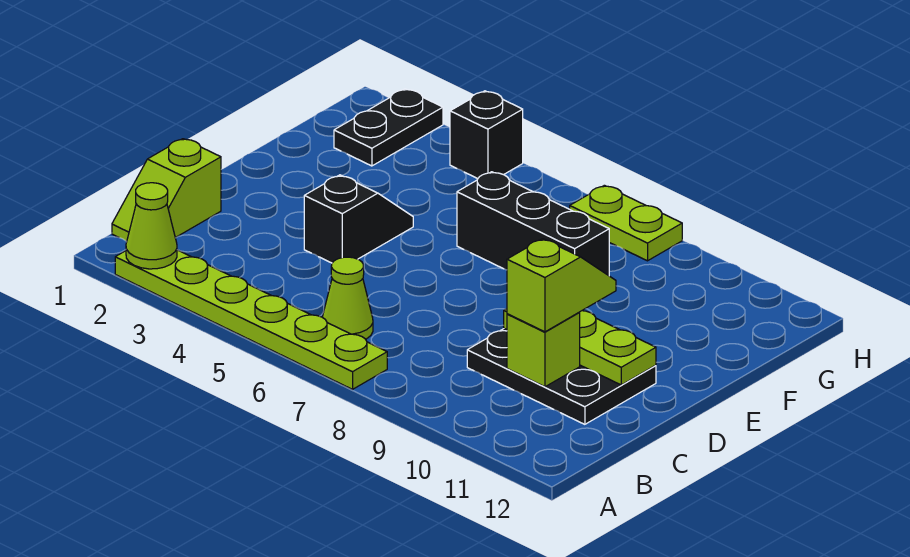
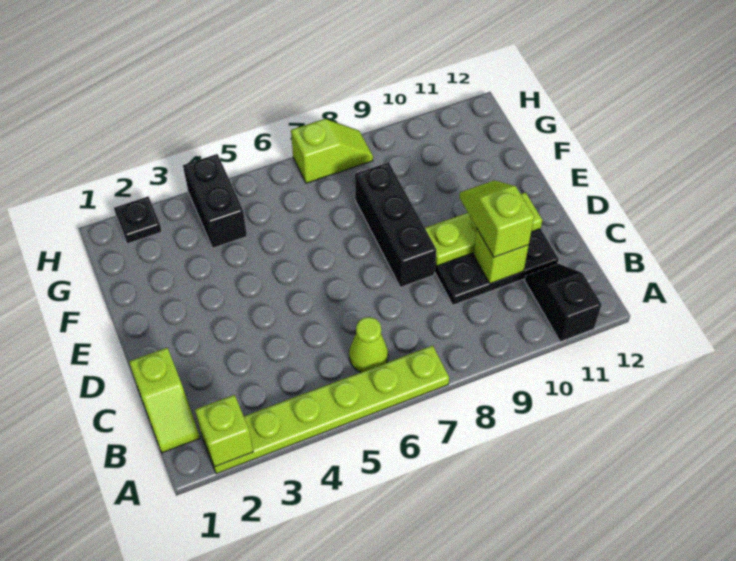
lime 1x1 cone [126,183,177,269] -> lime 1x1 brick [195,395,253,467]
black 1x2 slope [304,175,413,263] -> black 1x2 slope moved to [525,264,601,342]
black 1x3 brick [457,172,609,276] -> black 1x3 brick turned to [355,162,436,287]
black 1x2 plate [334,89,443,166] -> black 1x1 plate [114,196,162,244]
black 1x1 brick [450,91,523,179] -> black 1x2 brick [183,154,247,248]
lime 1x2 plate [570,185,682,261] -> lime 1x2 slope [291,119,373,183]

